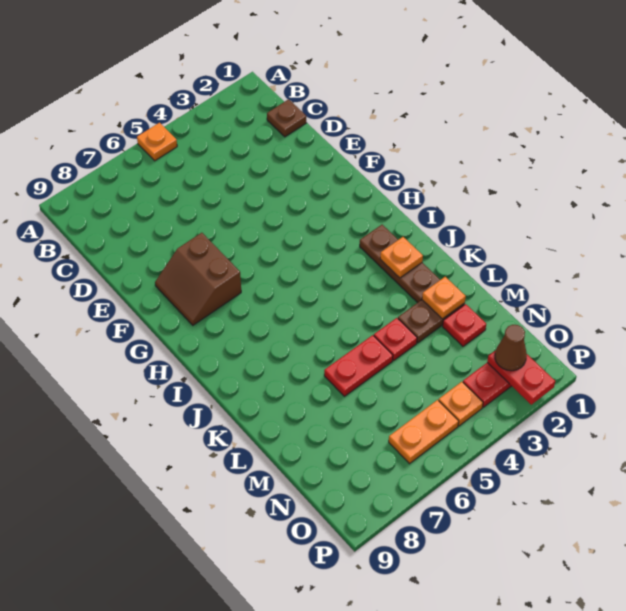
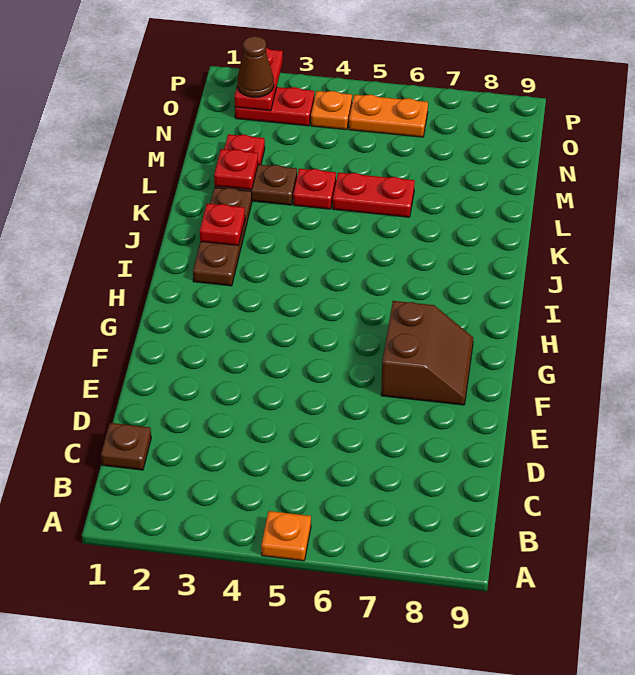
orange 1x1 plate [380,237,423,278] -> red 1x1 plate [200,204,245,245]
orange 1x1 plate [422,277,466,319] -> red 1x1 plate [214,149,258,190]

